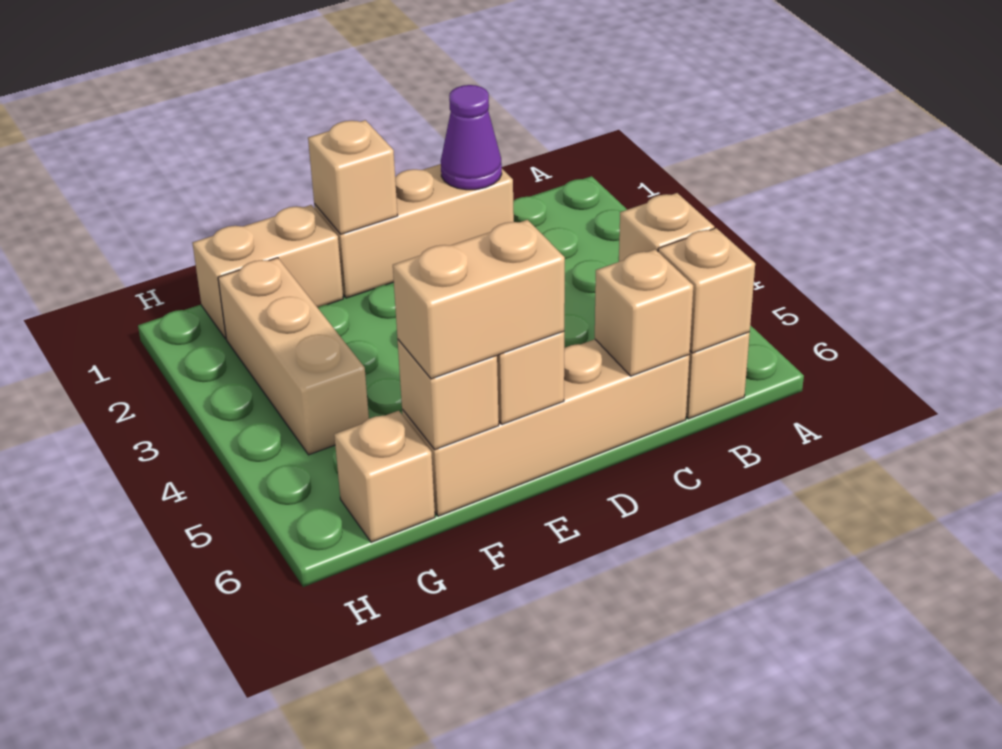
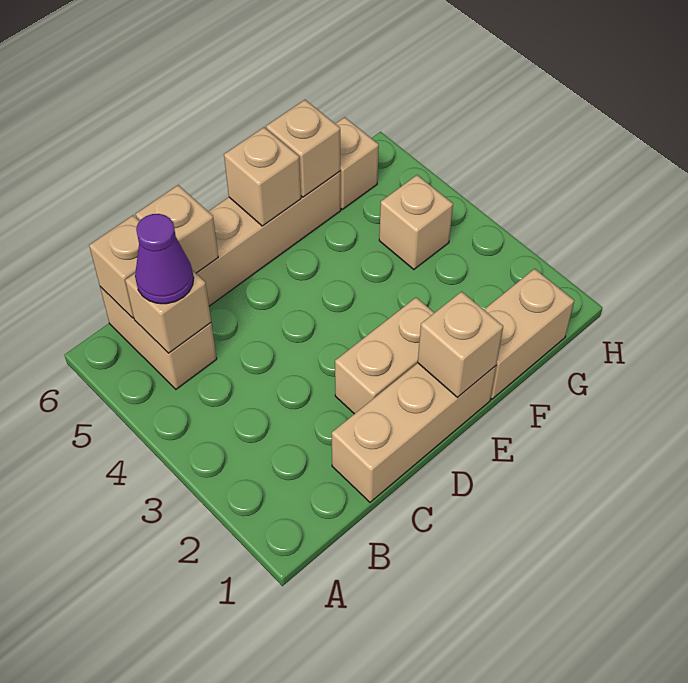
purple 1x1 cone [441,85,502,190] -> purple 1x1 cone moved to [135,214,194,304]
tan 1x2 brick [393,220,565,379] -> tan 1x2 brick moved to [335,298,434,414]
tan 1x3 brick [218,258,369,455] -> tan 1x1 brick [379,175,453,270]

